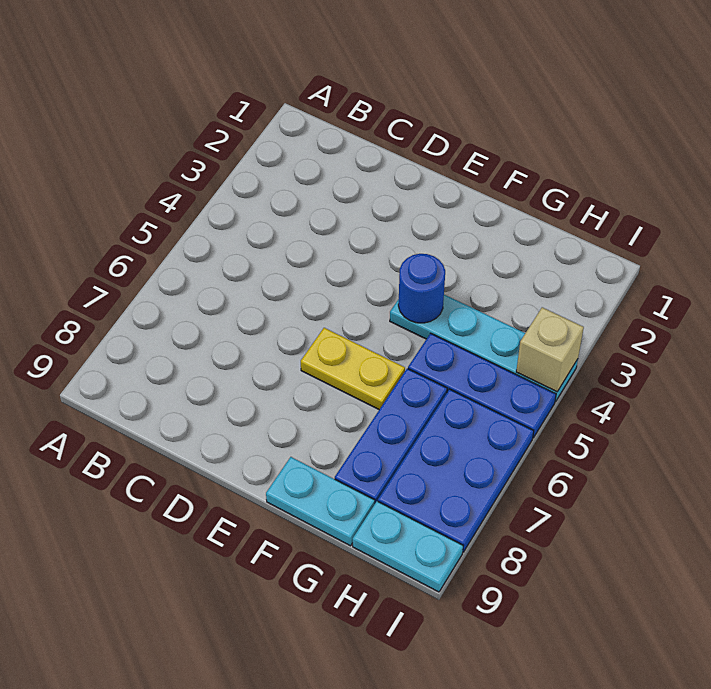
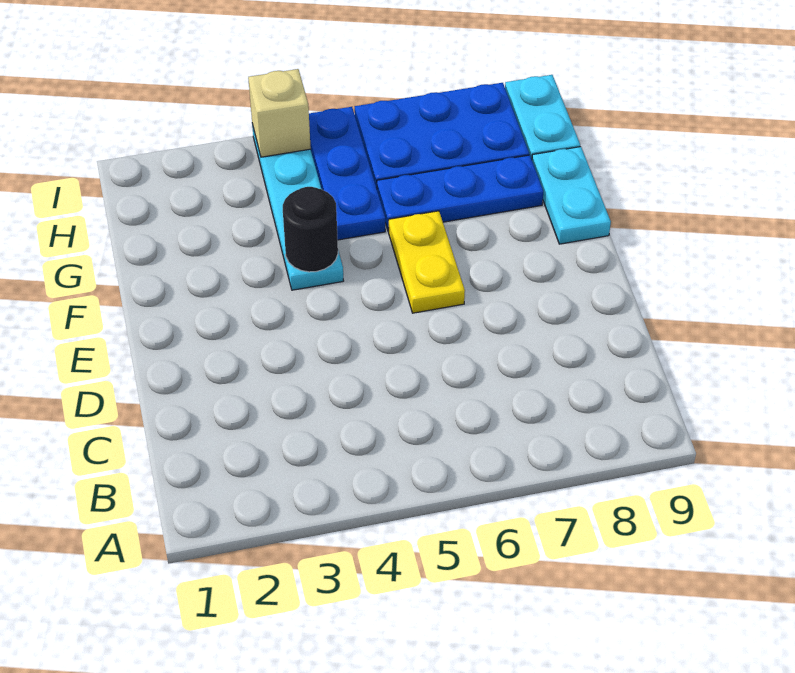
blue 1x1 round brick [398,254,445,323] -> black 1x1 round brick [283,187,338,272]

